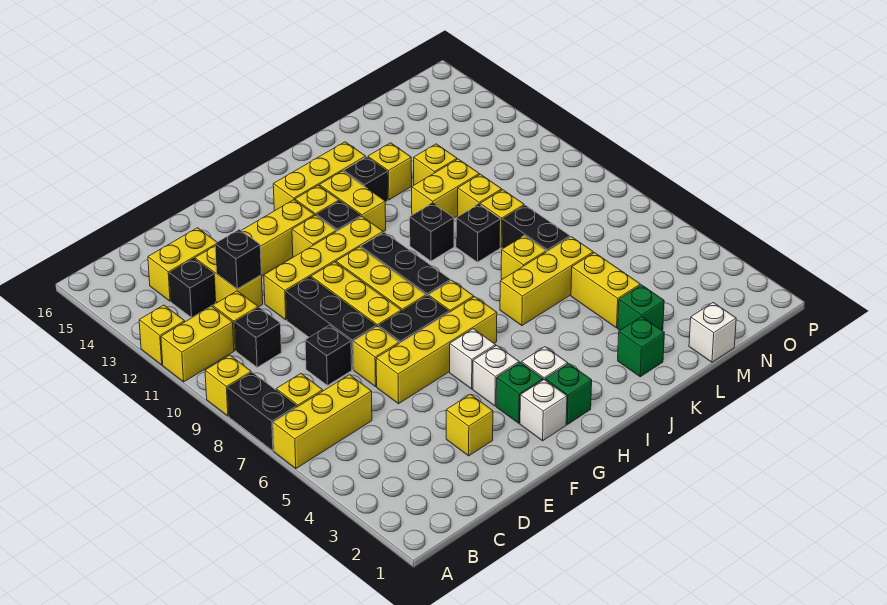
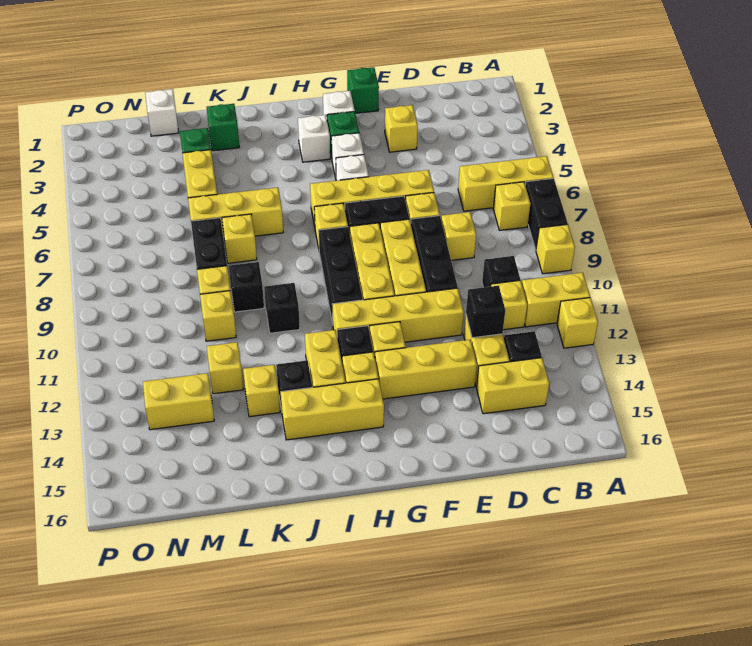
black 1x1 brick [305,325,352,385] -> yellow 1x1 brick [441,212,476,260]
green 1x1 brick [545,364,592,424] -> green 1x1 brick moved to [347,67,379,113]
yellow 1x2 brick [412,159,479,218] -> yellow 1x2 brick moved to [143,373,214,430]

